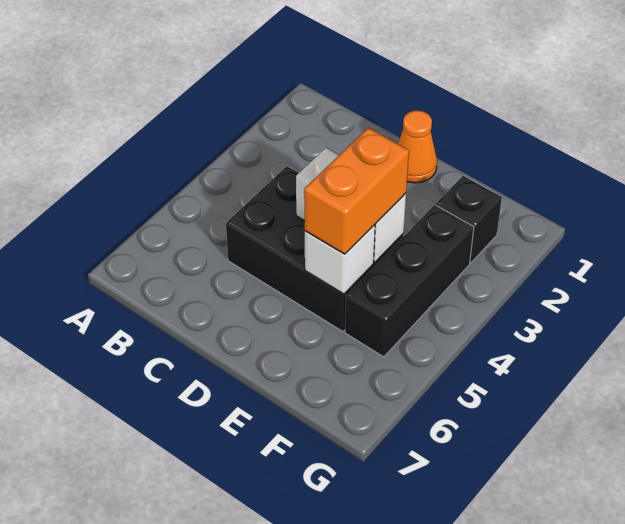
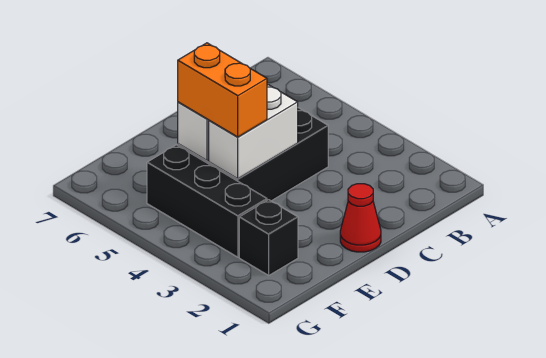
orange 1x1 cone [398,111,437,183] -> red 1x1 cone [340,184,381,252]

